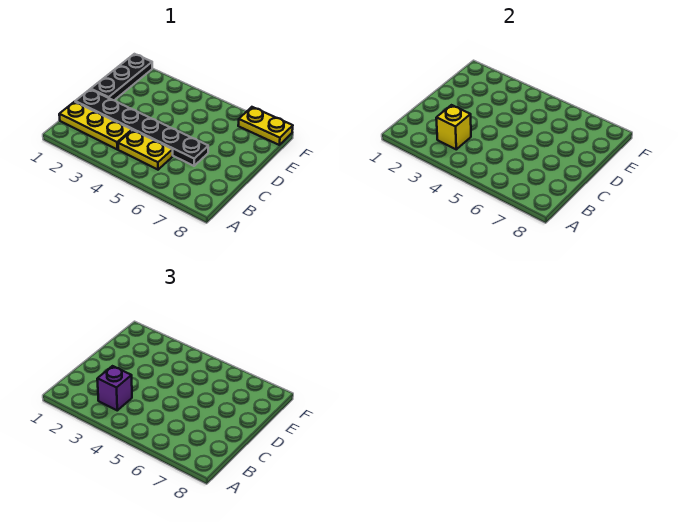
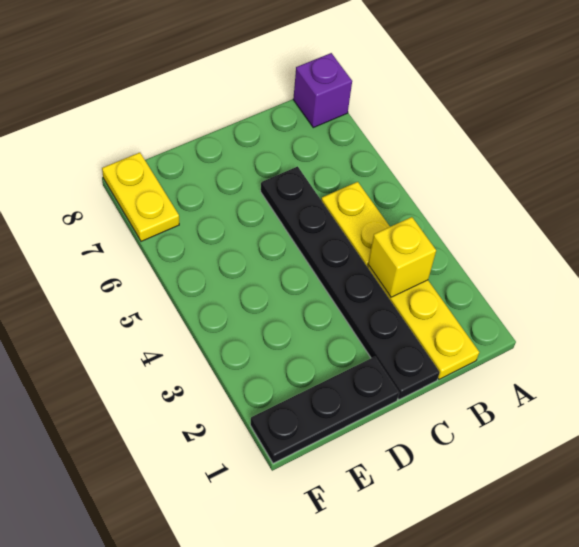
purple 1x1 brick [97,366,132,410] -> purple 1x1 brick moved to [293,53,352,128]

